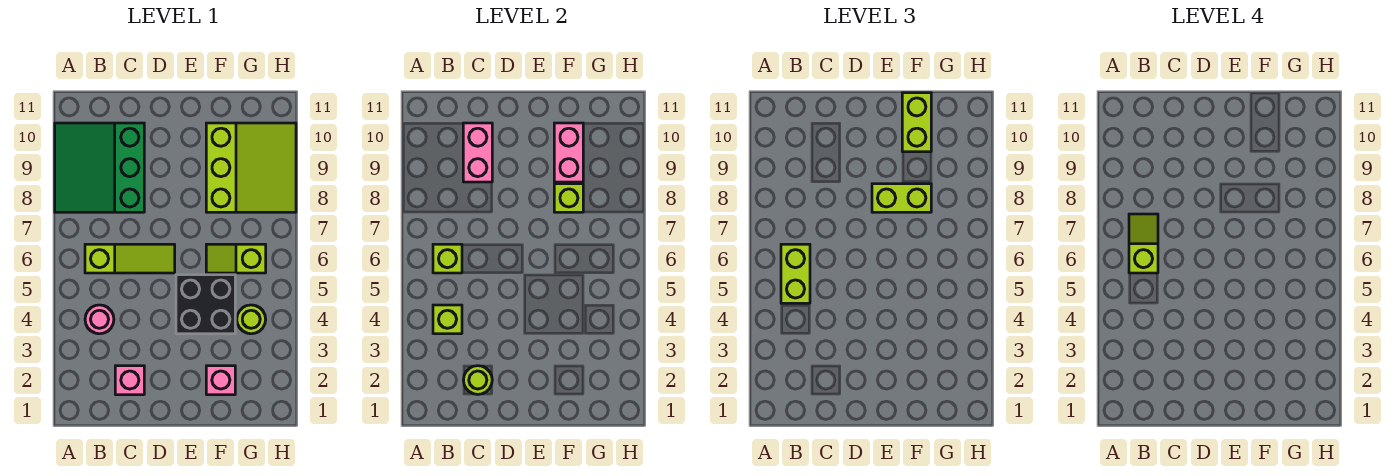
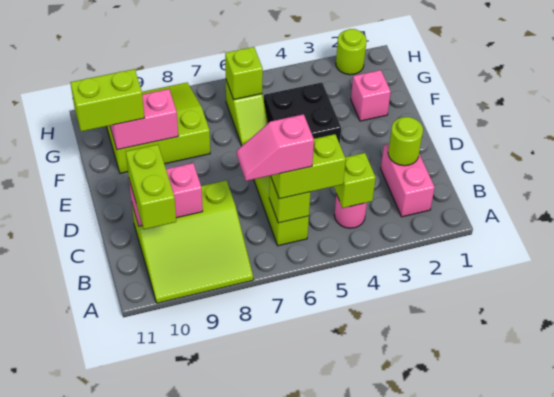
green 3x3 slope [55,123,144,212] -> lime 3x3 slope [132,180,253,303]
lime 1x2 slope [1129,214,1158,273] -> pink 1x2 slope [237,114,314,181]
pink 1x1 brick [115,366,144,395] -> pink 1x2 brick [381,144,435,217]
lime 1x2 brick [872,184,931,212] -> lime 1x2 brick moved to [126,145,176,229]
lime 1x1 brick [554,184,583,212] -> lime 1x1 brick moved to [225,47,263,100]
lime 1x1 round brick [237,305,266,334] -> lime 1x1 round brick moved to [336,29,367,75]

